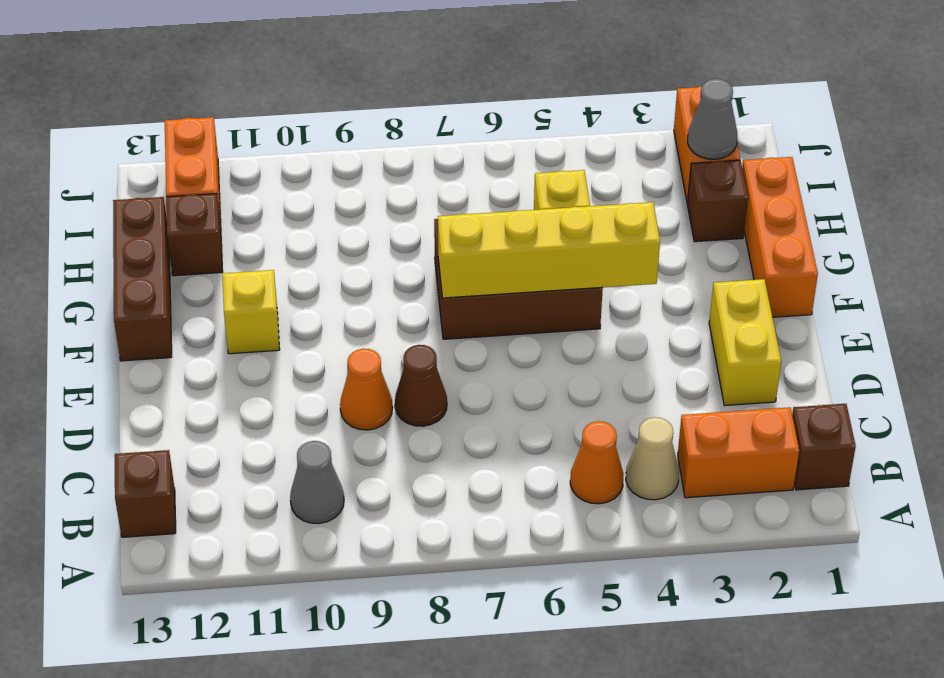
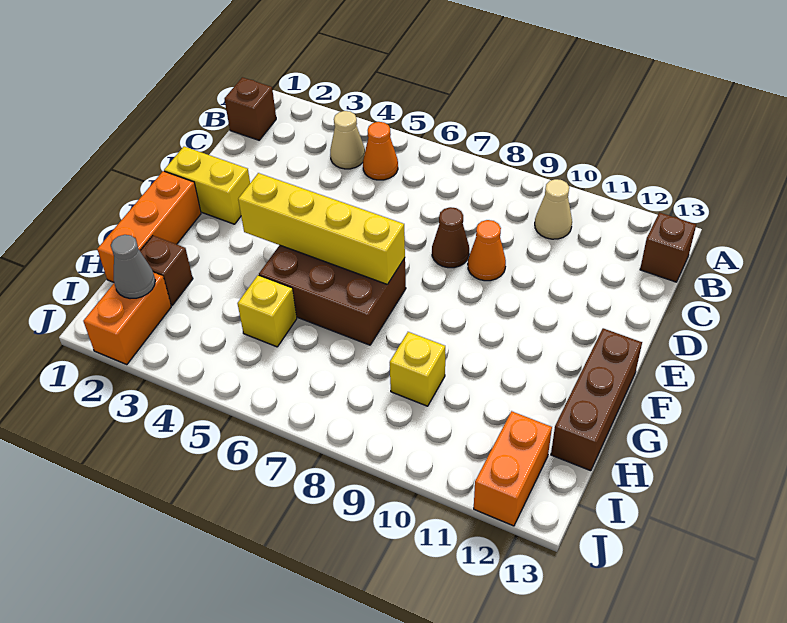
orange 1x2 brick [678,407,799,498] -> none
grey 1x1 cone [290,441,344,524] -> tan 1x1 cone [535,179,572,239]
yellow 1x2 brick [709,279,781,406] -> yellow 1x2 brick turned to [164,147,250,224]
yellow 1x1 brick [222,270,280,354] -> yellow 1x1 brick moved to [390,332,445,406]
brown 1x1 brick [166,194,223,276] -> none

